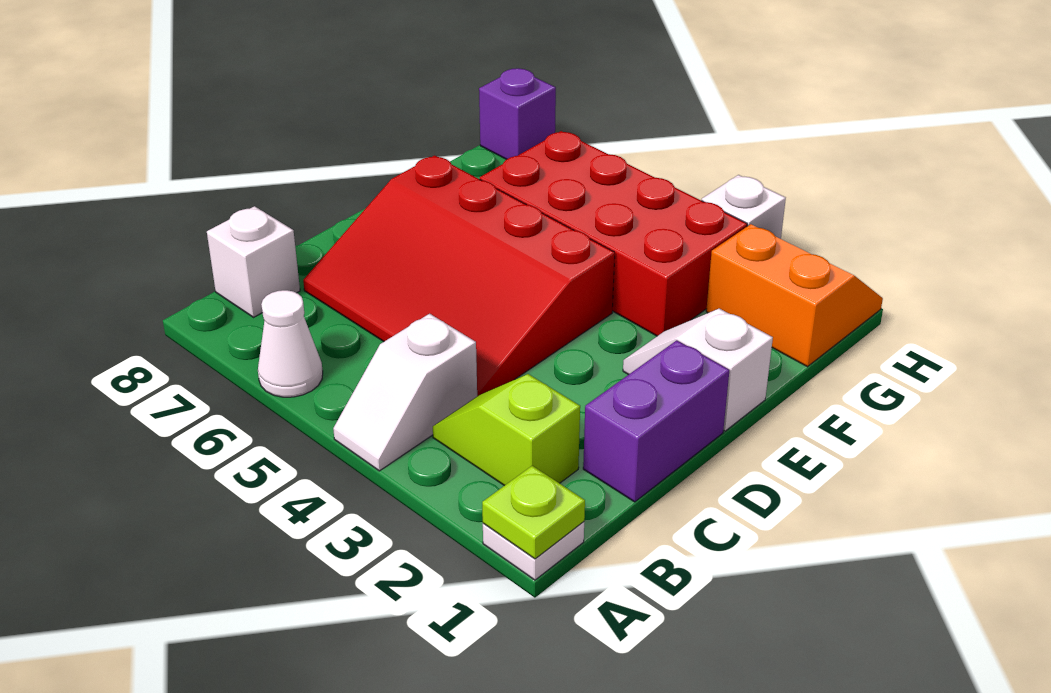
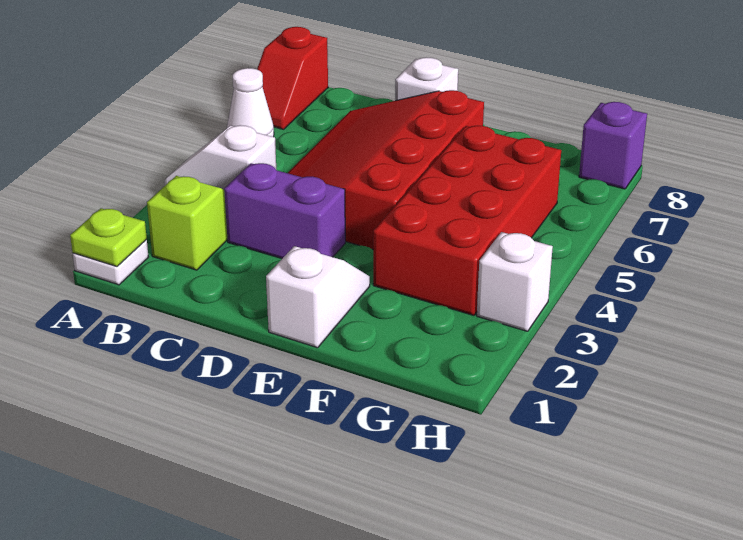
none -> red 1x2 slope [257,27,328,129]
white 1x1 brick [207,206,300,317] -> white 1x1 brick moved to [395,57,458,101]
purple 1x2 brick [583,340,729,502] -> purple 1x2 brick moved to [224,163,345,259]
orange 2x2 slope [706,224,883,367] -> none

